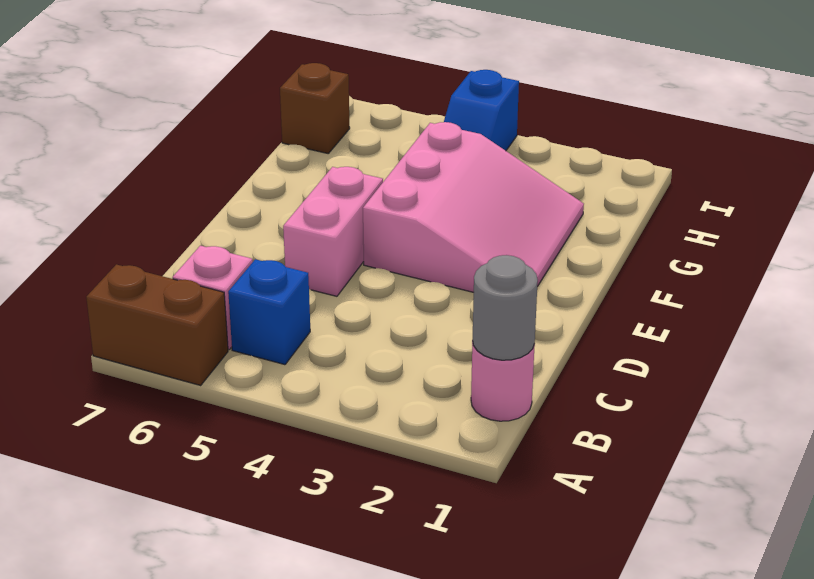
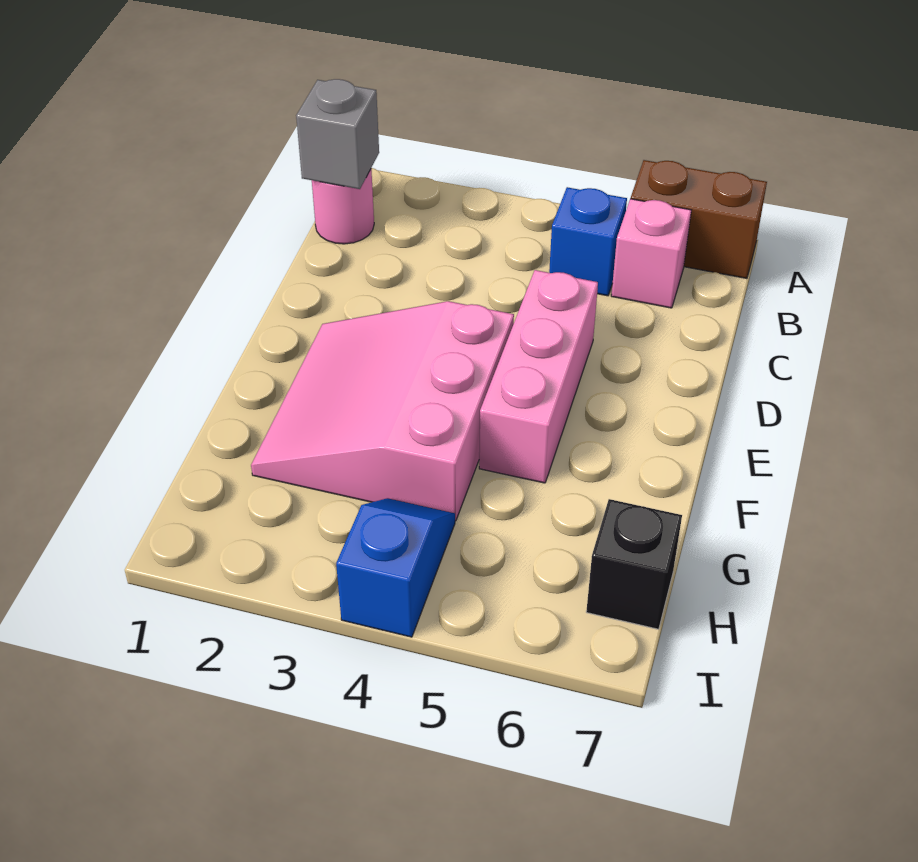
grey 1x1 round brick [473,255,538,360] -> grey 1x1 brick [296,79,379,189]
pink 1x2 brick [283,167,383,296] -> pink 1x3 brick [479,270,598,483]
brown 1x1 brick [280,63,350,153] -> black 1x1 brick [586,499,682,629]

